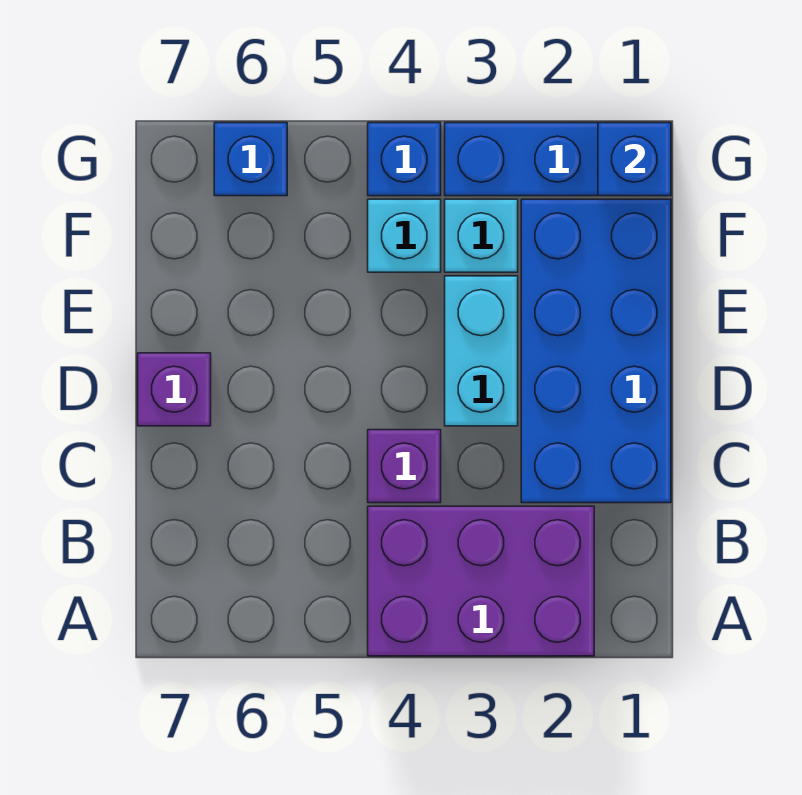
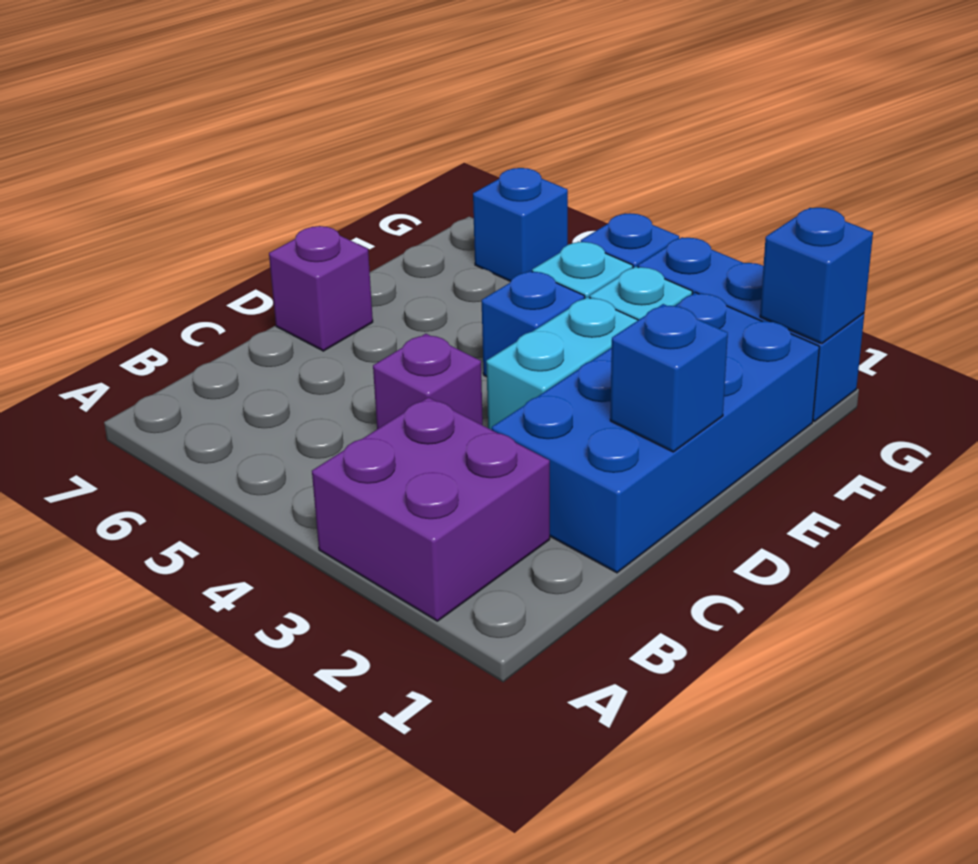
purple 2x3 brick [368,506,594,656] -> purple 2x2 brick [312,397,550,621]
none -> blue 1x1 brick [610,304,728,452]
none -> blue 1x1 brick [482,271,585,377]

